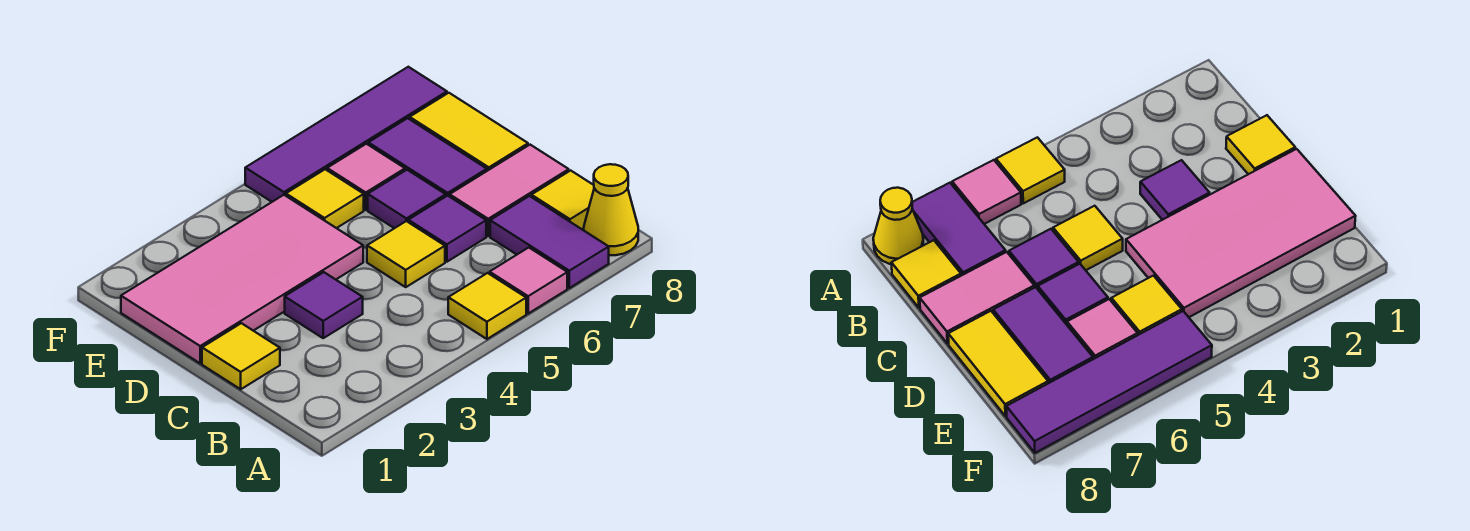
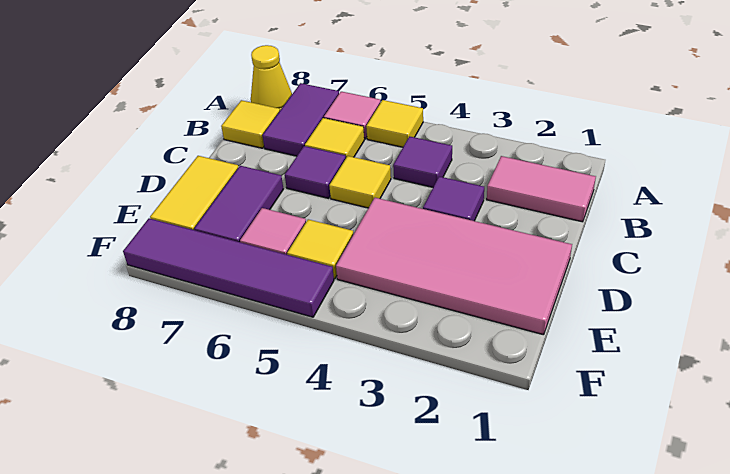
yellow 1x1 tile [202,323,280,389] -> yellow 1x1 tile moved to [305,118,364,157]
pink 1x2 tile [450,145,569,236] -> pink 1x2 tile moved to [487,156,596,222]
purple 1x1 tile [368,170,446,228] -> purple 1x1 tile moved to [393,136,452,187]

